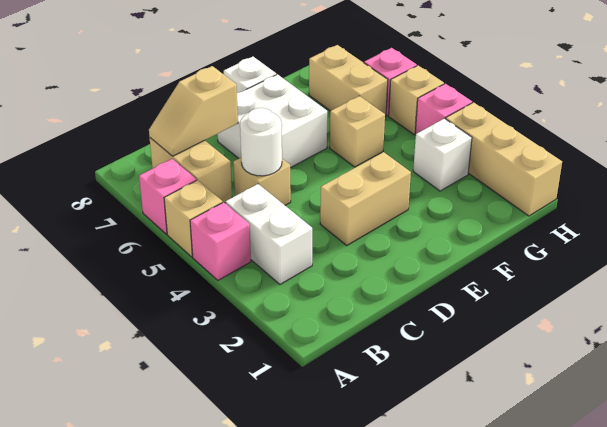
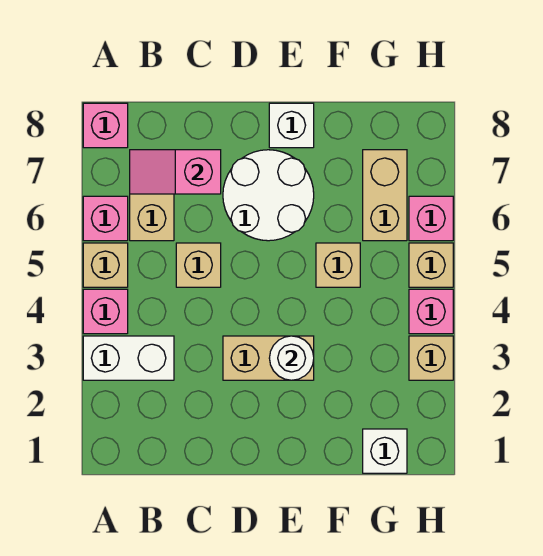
none -> pink 1x1 brick [83,103,128,148]
white 1x2 brick [225,184,312,284] -> white 1x2 brick turned to [83,336,174,380]
tan 1x2 slope [149,66,238,156] -> pink 1x2 slope [130,150,221,194]
white 1x1 round brick [240,108,282,176] -> white 1x1 round brick moved to [269,336,314,380]
white 2x2 brick [218,74,327,168] -> white 2x2 round brick [223,150,314,241]
white 1x1 brick [413,118,472,191] -> white 1x1 brick moved to [363,429,407,473]
tan 1x3 brick [446,102,562,216] -> tan 1x1 brick [409,336,453,380]

